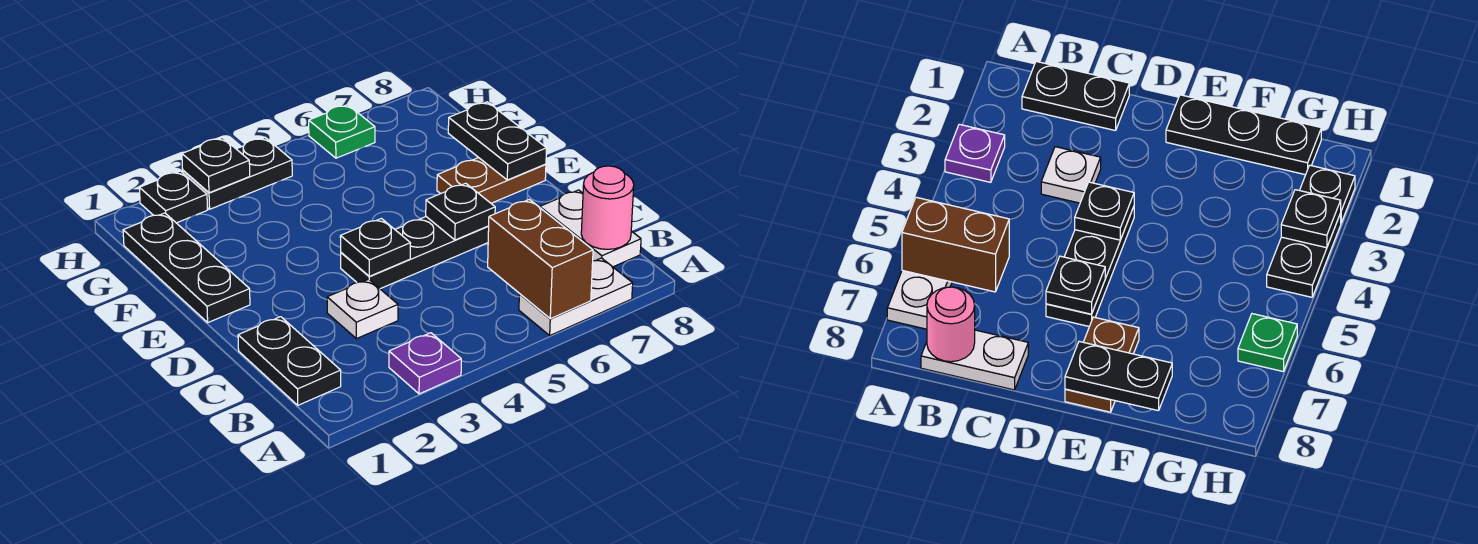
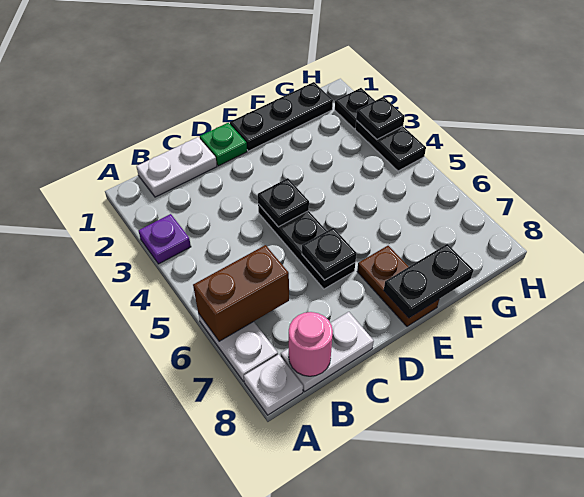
black 1x2 plate [238,317,341,405] -> white 1x2 plate [136,137,217,197]
white 1x1 plate [327,279,398,339] -> white 1x1 plate moved to [244,354,303,415]
green 1x1 plate [309,105,375,158] -> green 1x1 plate moved to [200,123,247,166]

